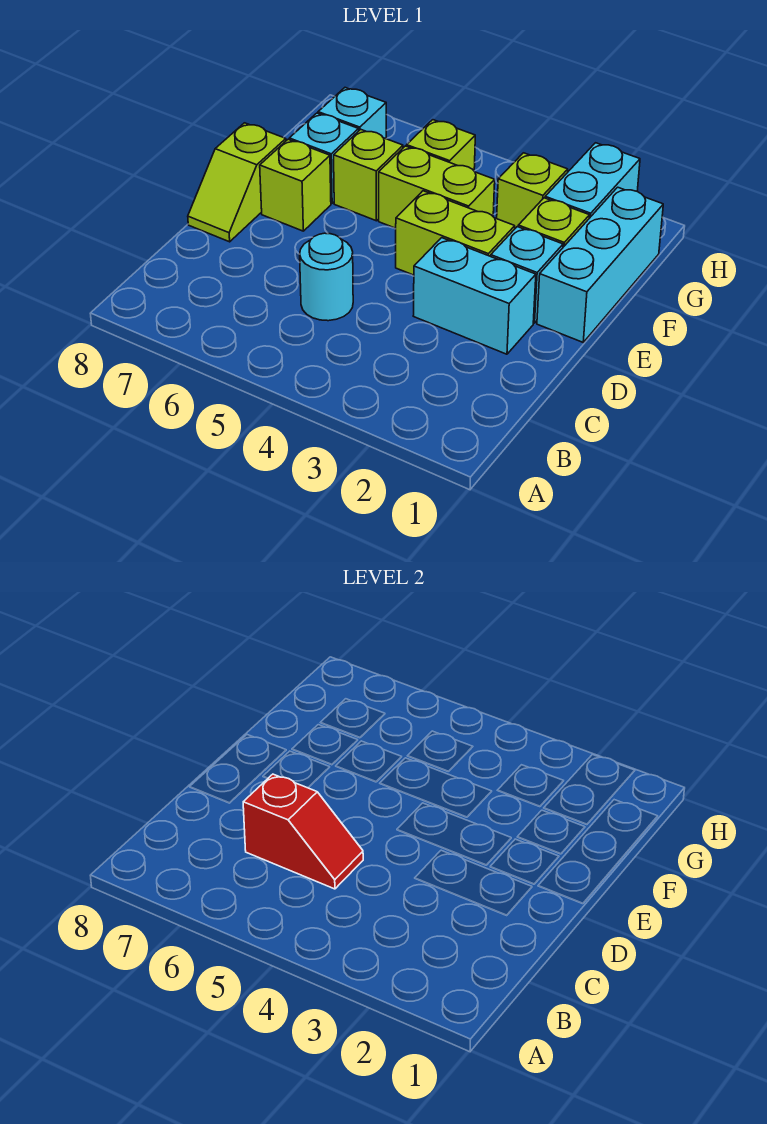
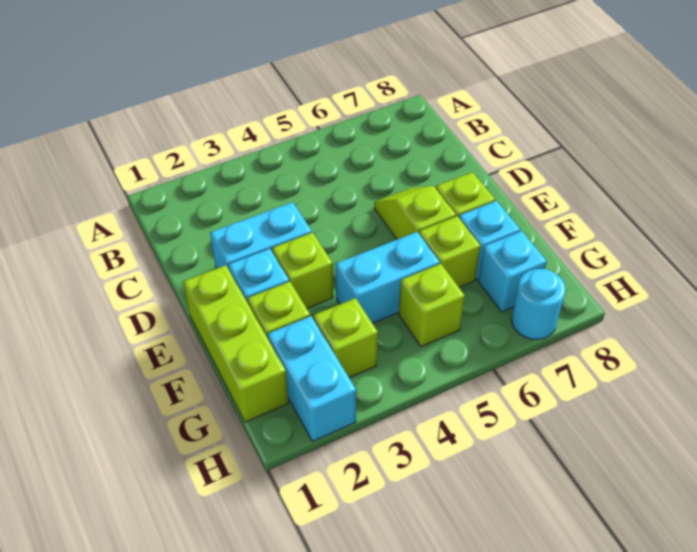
cyan 1x1 round brick [300,233,353,321] -> cyan 1x1 round brick moved to [511,269,566,339]
red 1x2 slope [243,774,363,889] -> none
lime 1x2 slope [188,123,286,242] -> lime 1x2 slope moved to [374,186,456,239]
cyan 1x3 brick [537,187,663,342] -> lime 1x3 brick [183,265,289,422]
lime 1x2 brick [396,191,515,275] -> lime 1x1 brick [272,233,333,308]
lime 1x2 brick [379,146,495,228] -> cyan 1x2 brick [336,232,440,323]

